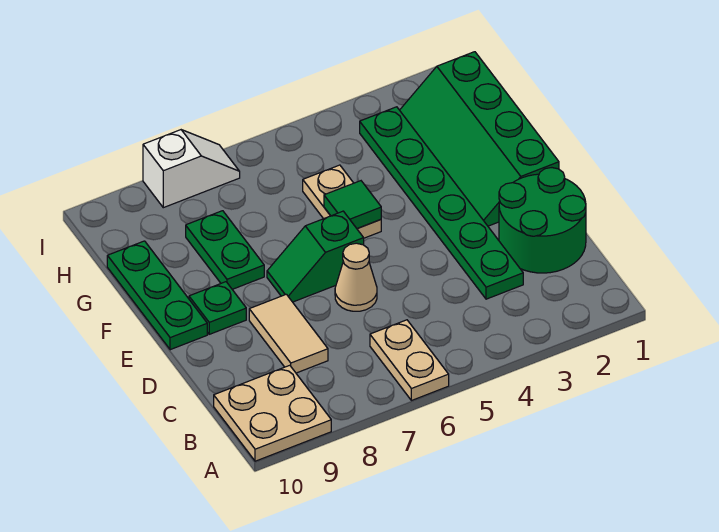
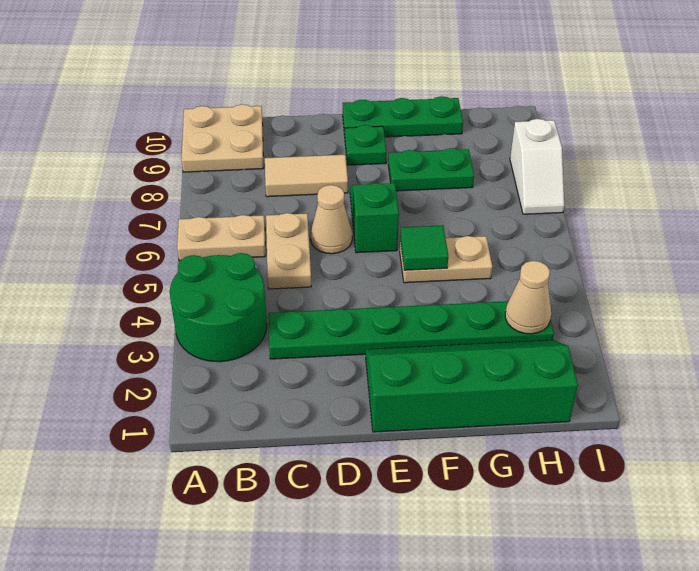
green 2x2 round brick [499,168,586,273] -> green 2x2 round brick moved to [170,253,267,362]
none -> tan 1x2 plate [266,213,311,289]
none -> tan 1x1 cone [505,261,551,334]

